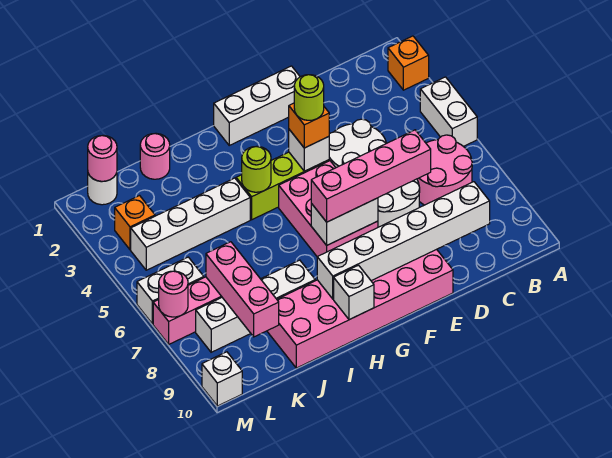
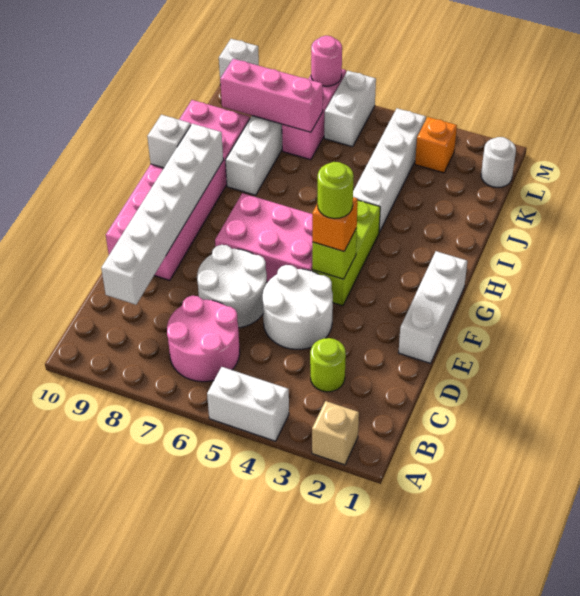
orange 1x1 brick [388,36,429,90] -> tan 1x1 brick [312,401,359,465]
pink 1x4 brick [311,130,431,222] -> none
white 1x1 brick [289,130,329,171] -> lime 1x1 brick [312,228,357,279]
white 1x2 brick [311,198,378,245] -> none
lime 1x1 round brick [242,146,271,192] -> lime 1x1 round brick moved to [310,338,346,392]
pink 1x1 round brick [140,133,170,179] -> none
pink 1x1 round brick [88,135,117,181] -> none

